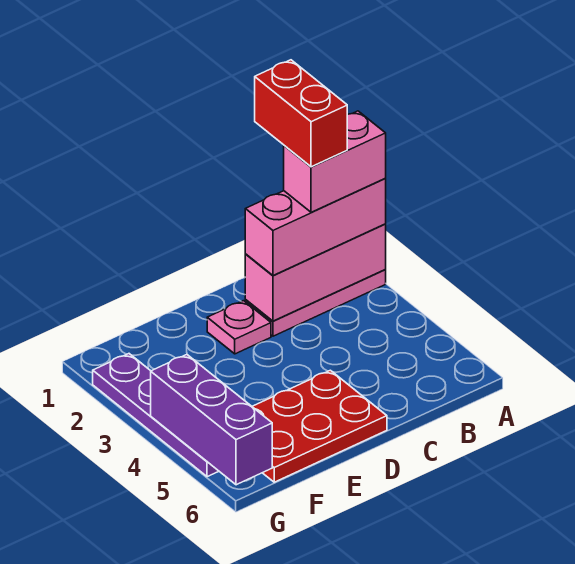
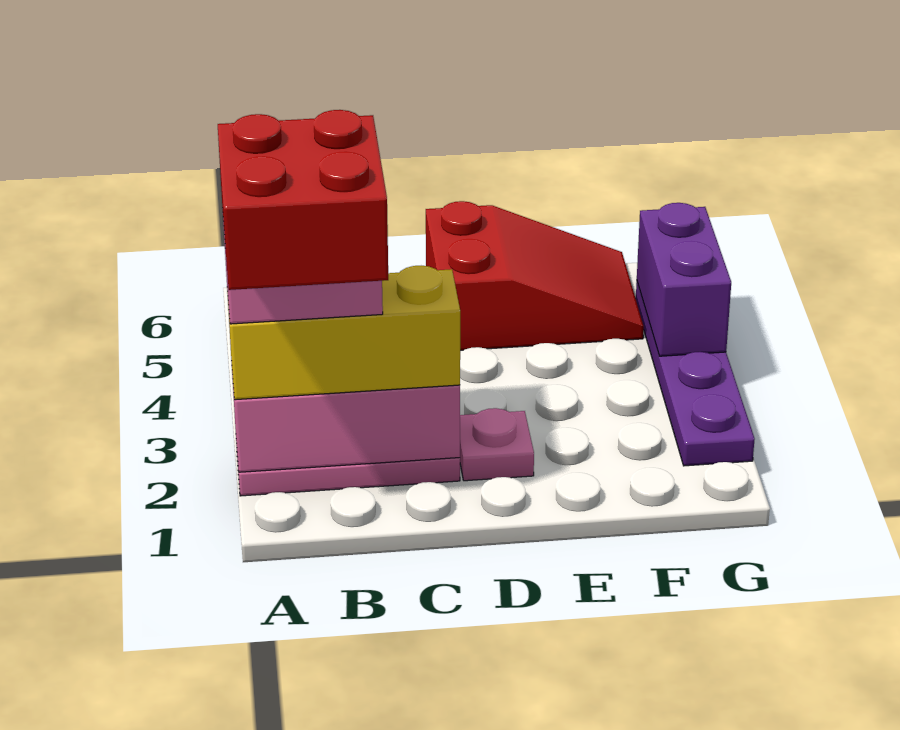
pink 1x3 brick [245,179,386,275] -> yellow 1x3 brick [227,266,460,400]
red 1x2 brick [255,60,347,167] -> red 2x2 brick [218,110,388,290]
red 2x3 plate [252,370,387,482] -> red 2x3 slope [426,201,644,350]
purple 1x3 brick [151,355,272,485] -> purple 1x2 brick [637,203,731,356]

